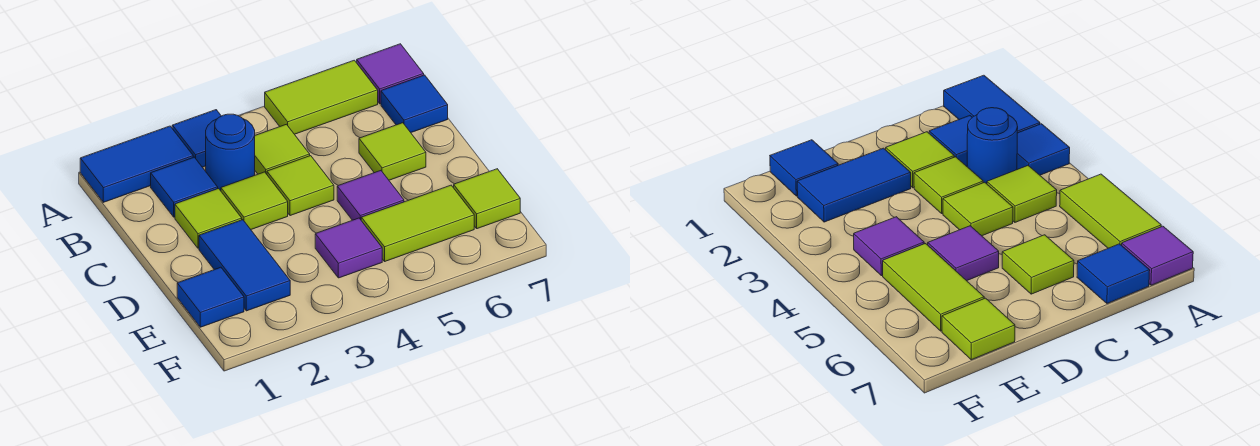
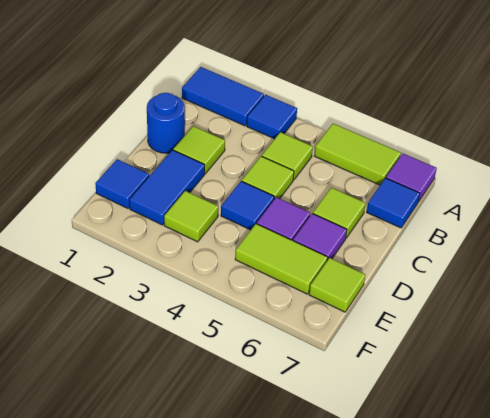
blue 1x1 tile [151,157,218,217] -> blue 1x1 tile moved to [221,181,274,230]
blue 1x1 round brick [206,114,255,191] -> blue 1x1 round brick moved to [147,93,185,153]
lime 1x1 tile [221,172,288,229] -> lime 1x1 tile moved to [164,191,218,242]
purple 1x1 tile [315,218,382,278] -> purple 1x1 tile moved to [293,214,347,260]

